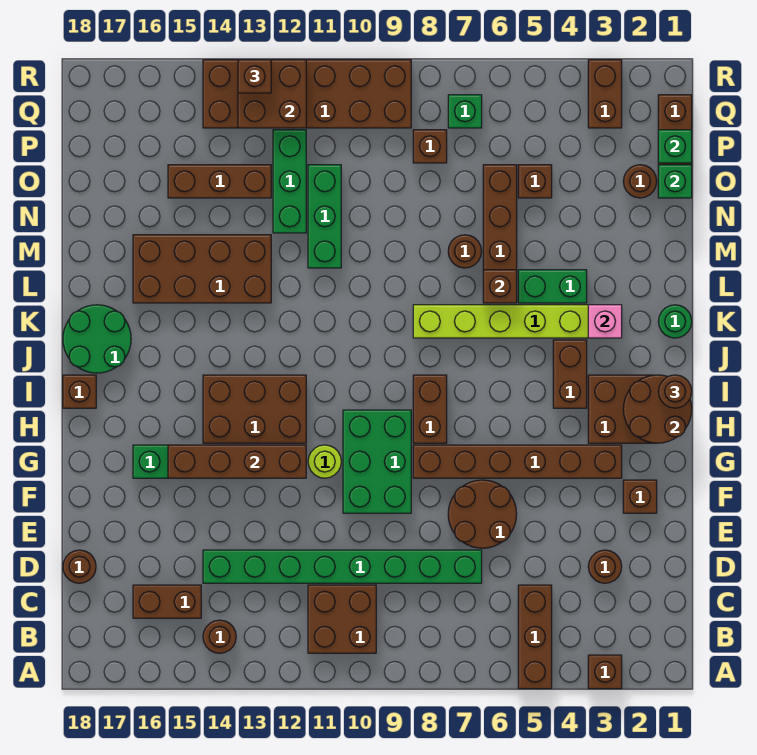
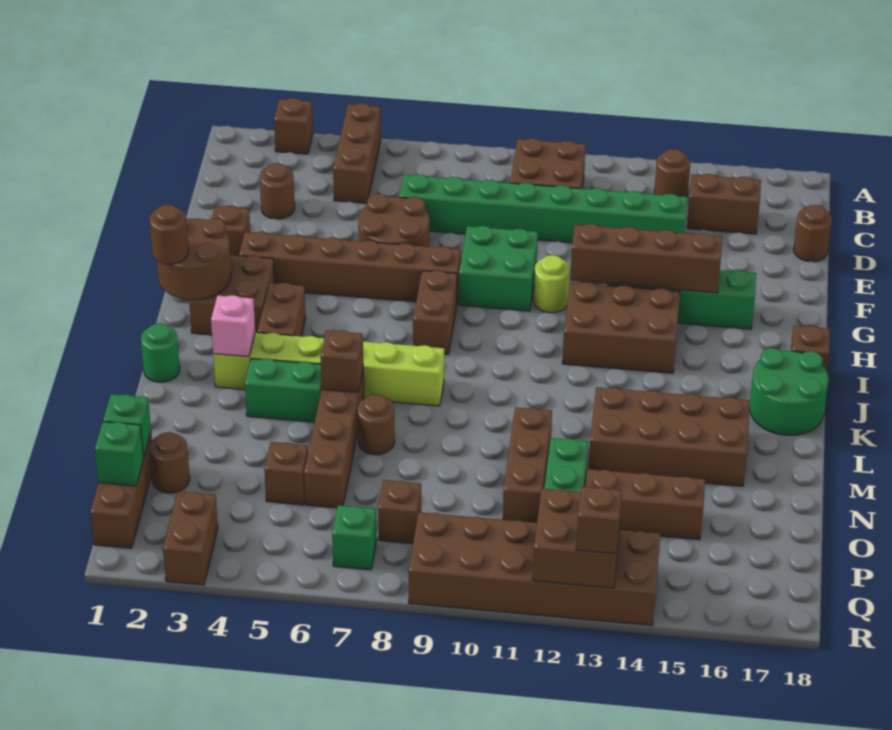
green 2x3 brick [343,410,411,513] -> green 2x2 brick [459,226,538,311]
green 1x3 brick [308,165,341,268] -> brown 1x3 brick [503,407,552,523]

